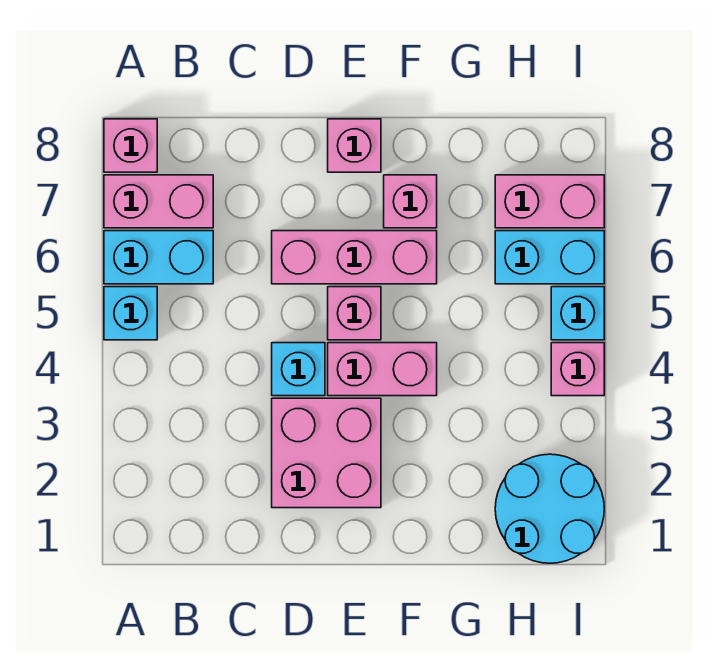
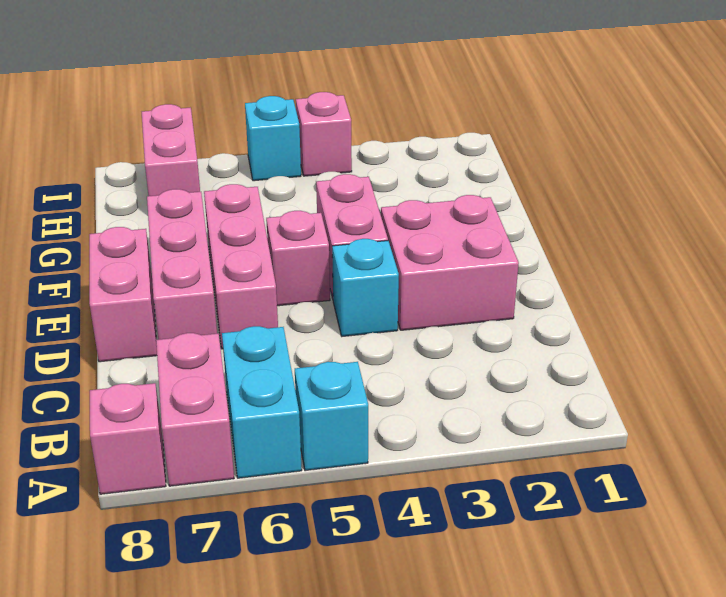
pink 1x1 brick [328,119,381,172] -> pink 1x2 brick [89,227,157,362]
pink 1x1 brick [384,175,437,228] -> pink 1x3 brick [147,189,217,340]
cyan 2x2 round brick [495,454,604,563] -> none
cyan 1x2 brick [495,231,604,284] -> none

